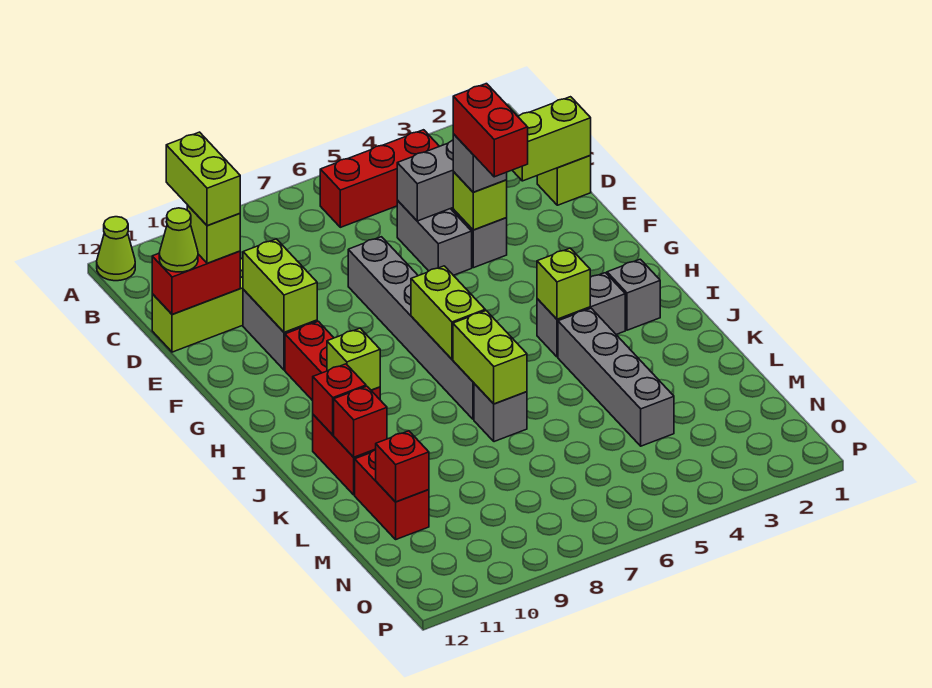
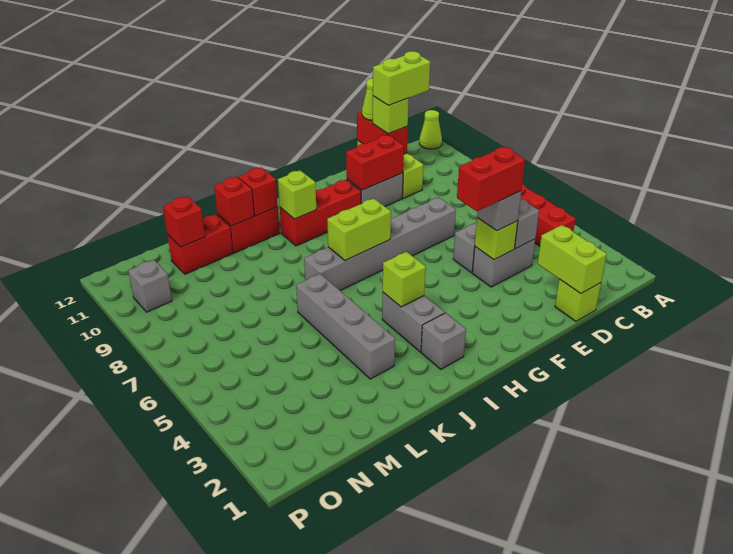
lime 1x2 brick [243,239,317,332] -> red 1x2 brick [346,135,404,190]
grey 1x4 brick [558,308,674,446] -> grey 1x4 brick turned to [296,274,395,379]
lime 1x2 brick [453,311,527,404] -> none
grey 1x1 brick [474,384,527,442] -> grey 1x1 brick moved to [128,260,172,312]

